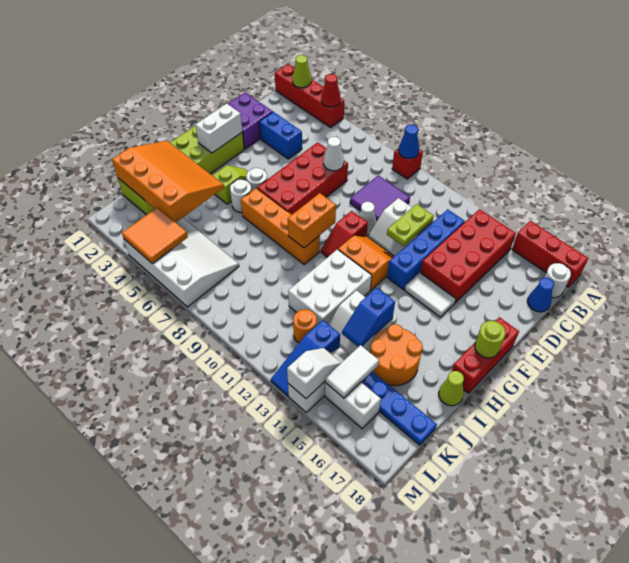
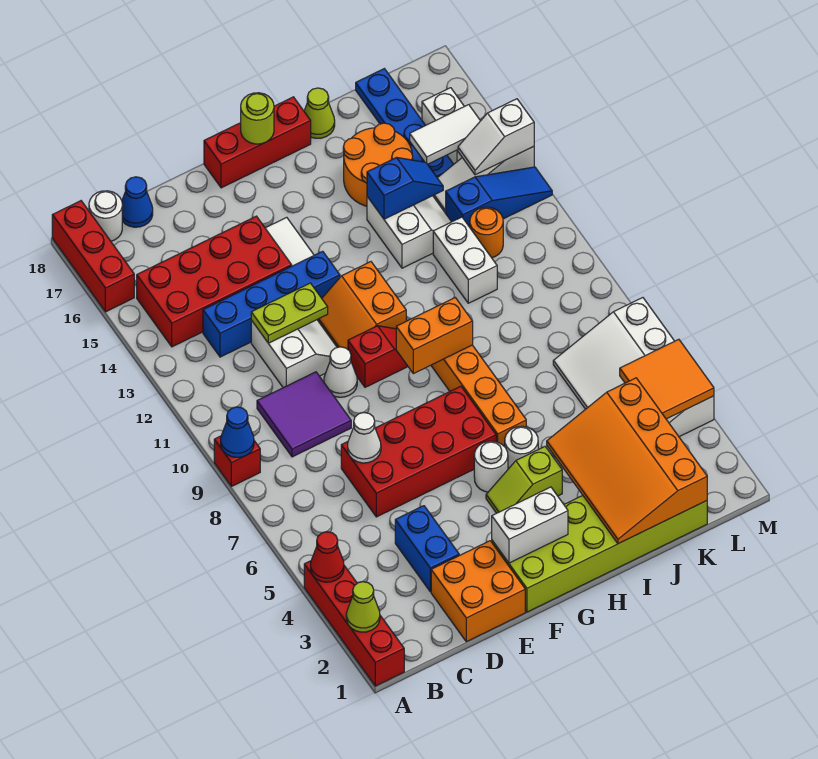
purple 2x2 brick [228,93,273,149] -> orange 2x2 brick [431,541,525,642]
white 2x3 brick [288,249,372,325] -> white 1x2 brick [433,217,497,303]

